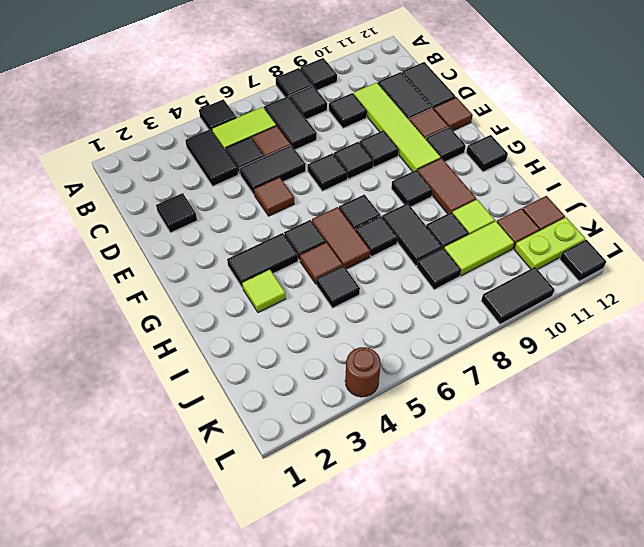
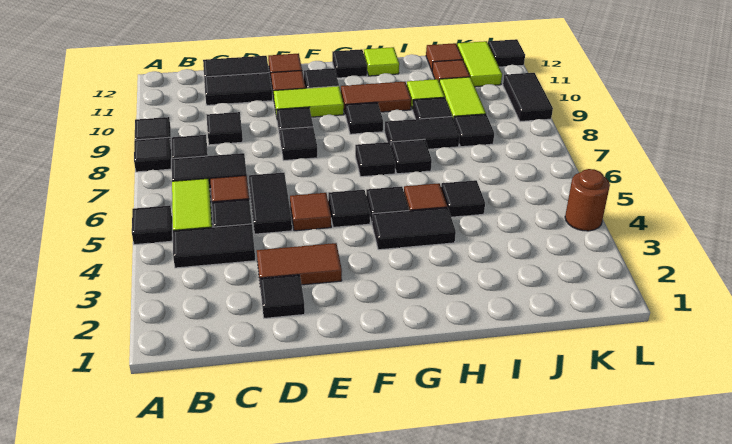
lime 1x4 tile [354,82,441,172] -> lime 1x2 tile [274,86,344,117]
black 1x1 tile [308,153,347,191] -> black 1x1 tile moved to [328,190,370,227]
black 1x2 tile [227,233,298,288] -> black 1x2 tile turned to [372,207,456,250]
brown 1x2 tile [312,207,370,269] -> brown 1x2 tile moved to [257,243,342,285]
lime 1x1 tile [242,270,286,313] -> lime 1x1 tile moved to [364,47,399,76]
lime 1x2 plate [514,217,585,269] -> lime 1x2 tile [457,41,502,87]

